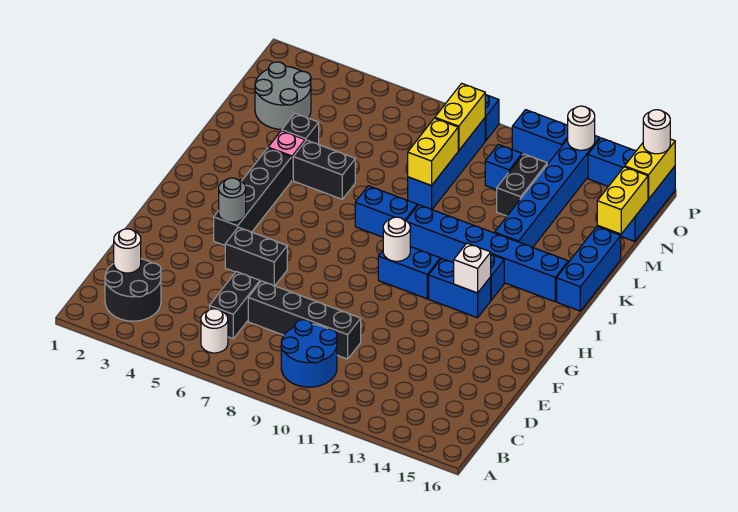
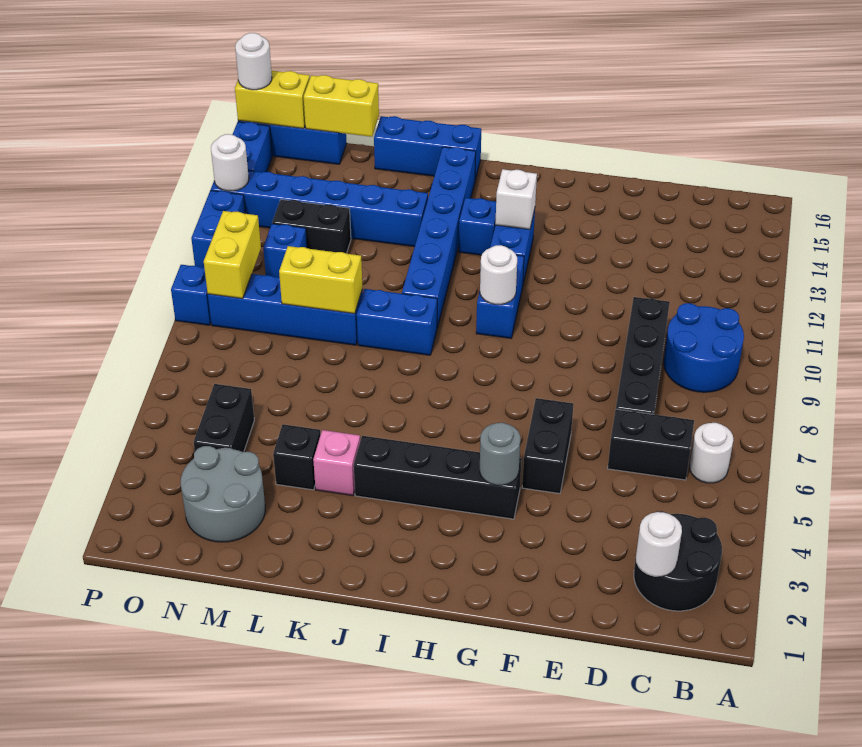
blue 1x2 brick [355,186,417,237] -> blue 1x2 brick turned to [357,289,437,355]
black 1x2 brick [293,140,355,199] -> black 1x2 brick moved to [194,384,254,452]
yellow 1x2 brick [435,83,485,151] -> yellow 1x2 brick turned to [204,211,261,299]

